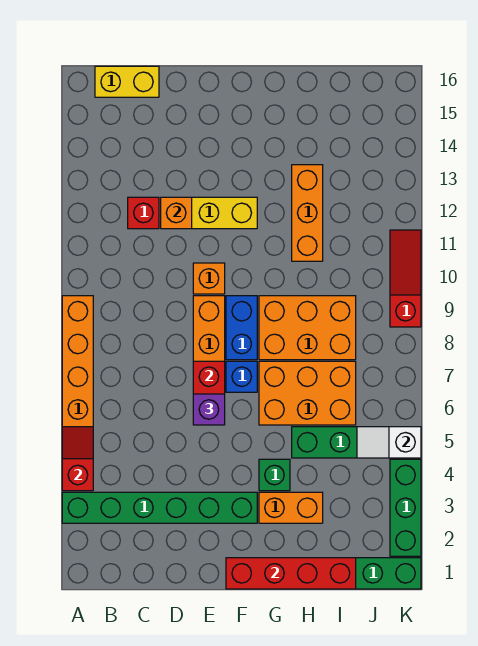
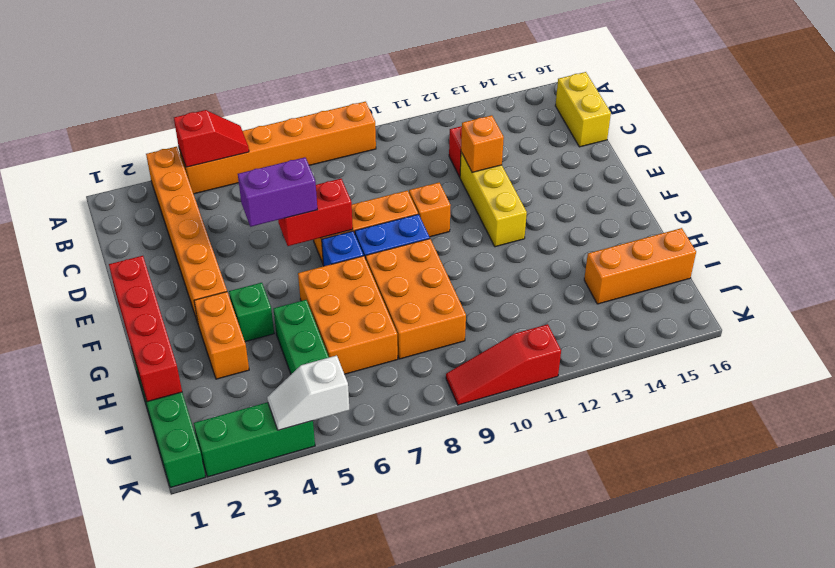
green 1x6 brick [62,492,257,523] -> orange 1x6 brick [146,147,227,323]
purple 1x1 brick [193,394,225,425] -> purple 1x2 brick [238,157,317,227]
orange 1x3 brick [292,165,323,261] -> orange 1x3 brick moved to [584,228,696,304]
white 1x2 slope [357,427,421,458] -> white 1x2 slope turned to [267,355,349,430]
red 1x3 slope [390,230,421,327] -> red 1x3 slope turned to [446,324,561,405]

